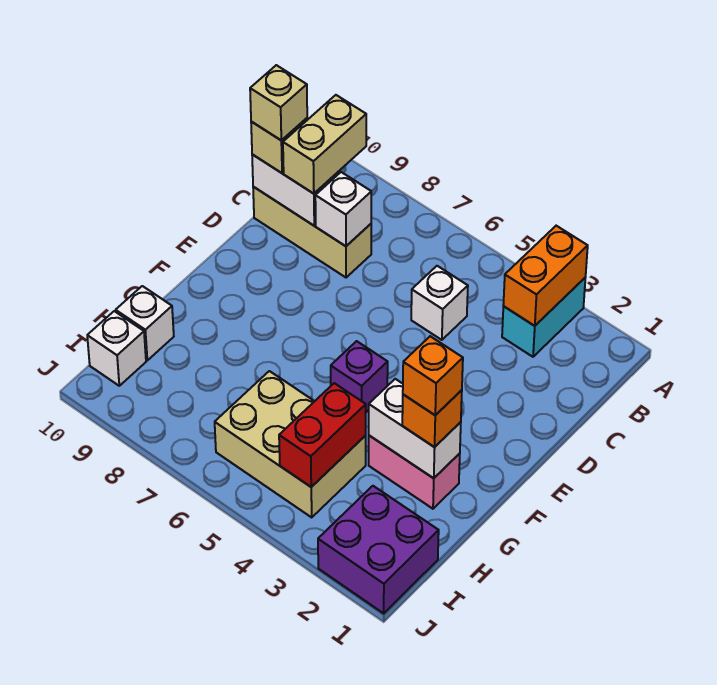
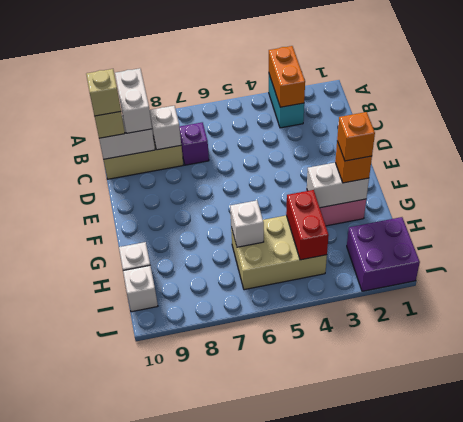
tan 1x2 brick [283,95,366,194] -> white 1x2 brick [115,68,152,133]
white 1x1 brick [411,266,468,340] -> white 1x1 brick moved to [230,200,264,247]
purple 1x1 brick [331,341,388,412] -> purple 1x1 brick moved to [179,122,209,165]

